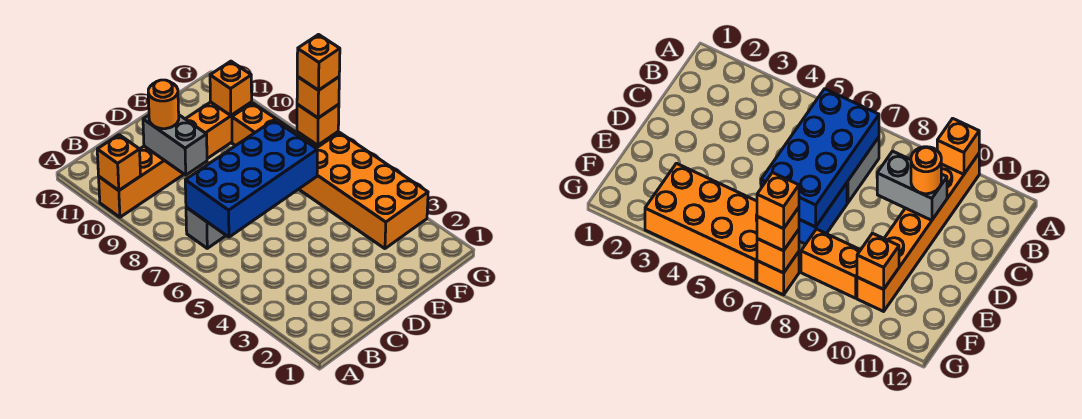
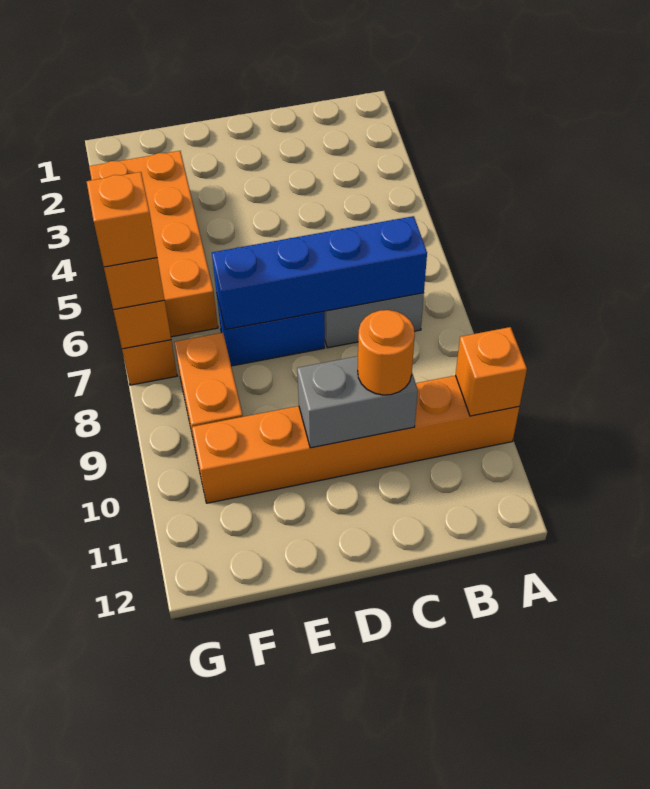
blue 2x4 brick [185,120,317,237] -> blue 1x4 brick [212,216,427,330]
grey 1x2 brick [143,115,207,175] -> grey 1x2 brick turned to [297,356,418,448]
orange 1x1 brick [210,61,252,115] -> none

